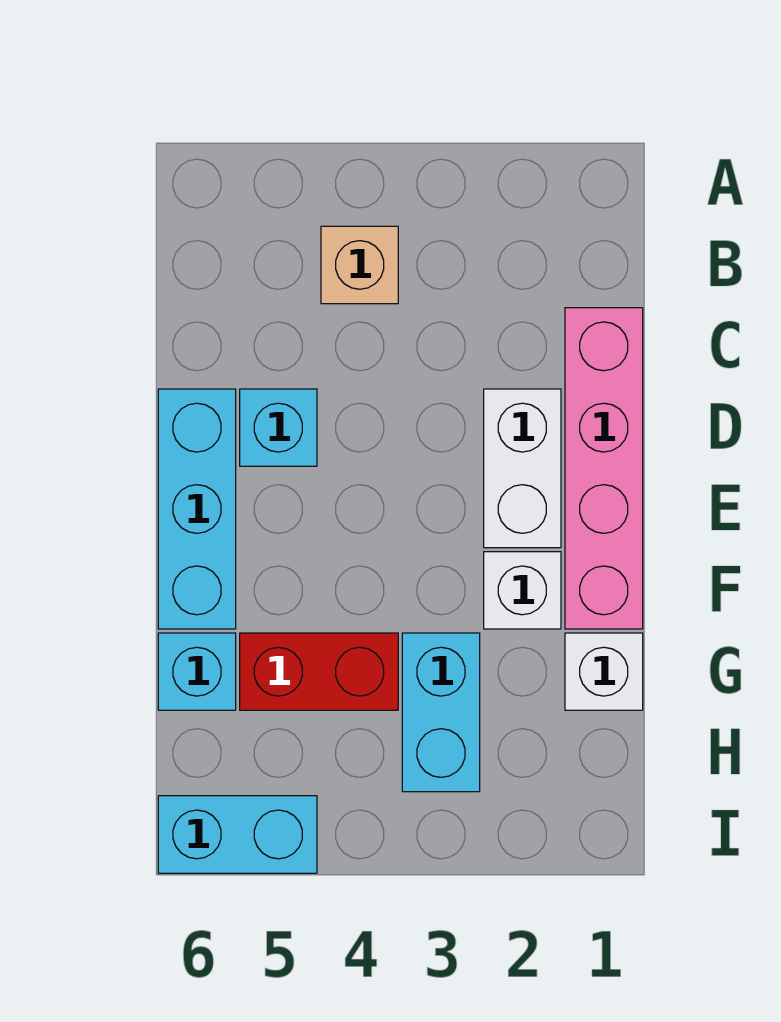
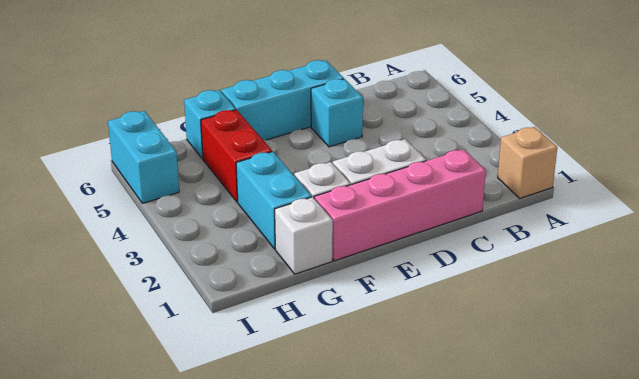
tan 1x1 brick [321,226,398,304] -> tan 1x1 brick moved to [498,127,557,198]
cyan 1x2 brick [402,633,480,792] -> cyan 1x2 brick turned to [236,152,312,249]

